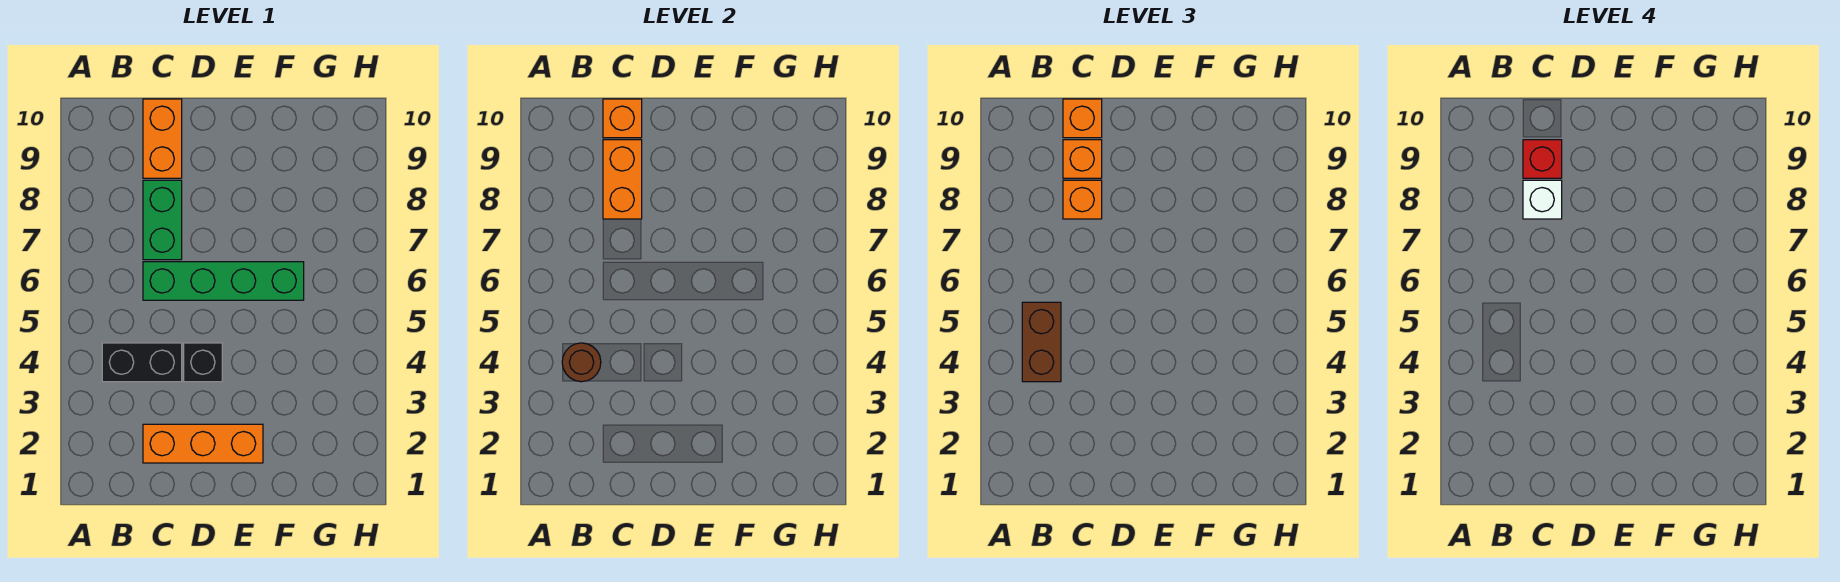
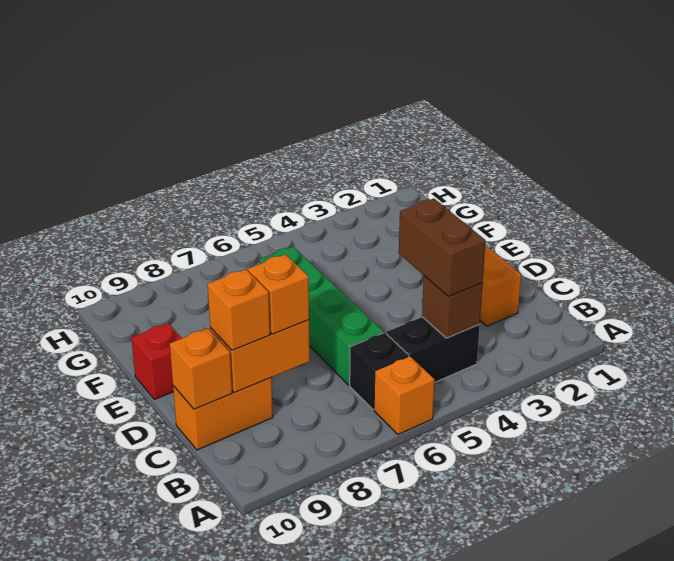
black 1x2 brick [102,343,182,382] -> black 1x2 brick turned to [386,317,480,383]
brown 1x1 round brick [562,343,601,382] -> brown 1x1 brick [422,276,483,338]
brown 1x2 brick [1022,302,1061,382] -> brown 1x2 brick turned to [399,199,485,296]
green 1x2 brick [143,180,182,260] -> none
white 1x1 brick [1523,180,1562,219] -> none
red 1x1 brick [1523,140,1562,178] -> red 1x1 brick moved to [131,323,182,399]
orange 1x1 brick [1063,99,1102,138] -> orange 1x1 brick moved to [374,356,435,435]
black 1x1 brick [184,343,222,382] -> black 1x1 brick moved to [350,333,409,409]

